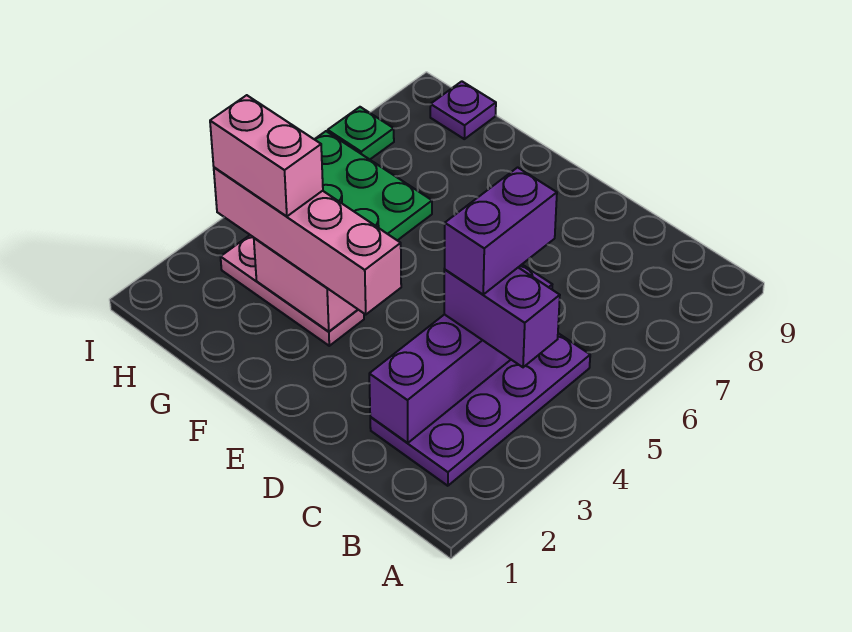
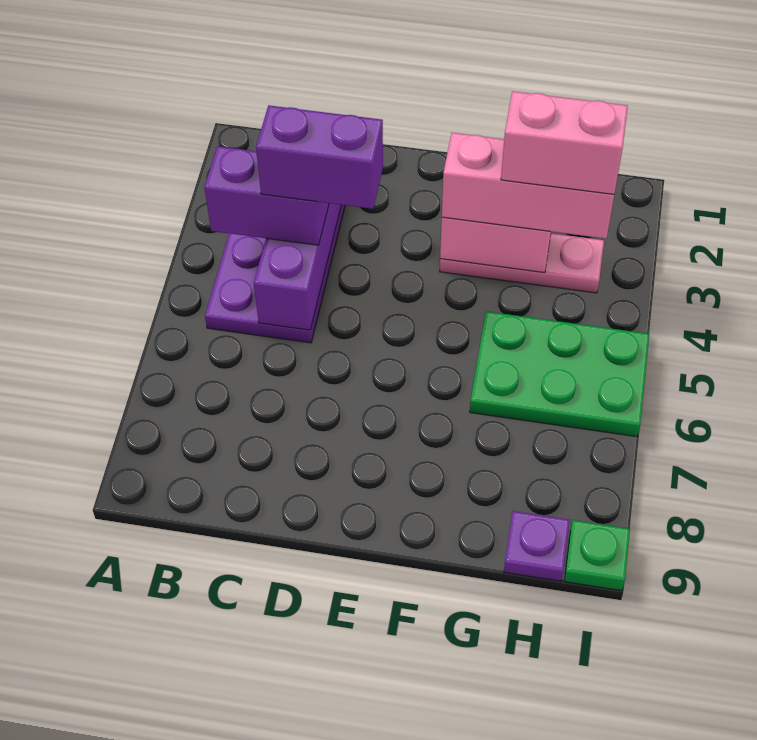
purple 1x2 brick [444,167,557,294] -> purple 1x2 brick turned to [256,105,383,209]
pink 1x4 brick [214,167,401,314] -> pink 1x3 brick [442,133,614,239]
green 1x1 plate [328,107,394,159] -> green 1x1 plate moved to [564,520,630,591]

